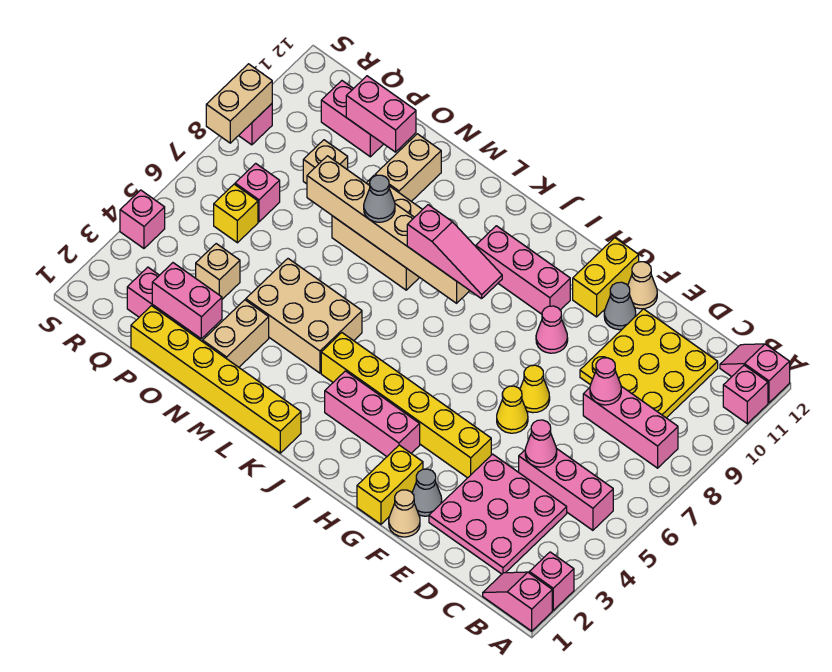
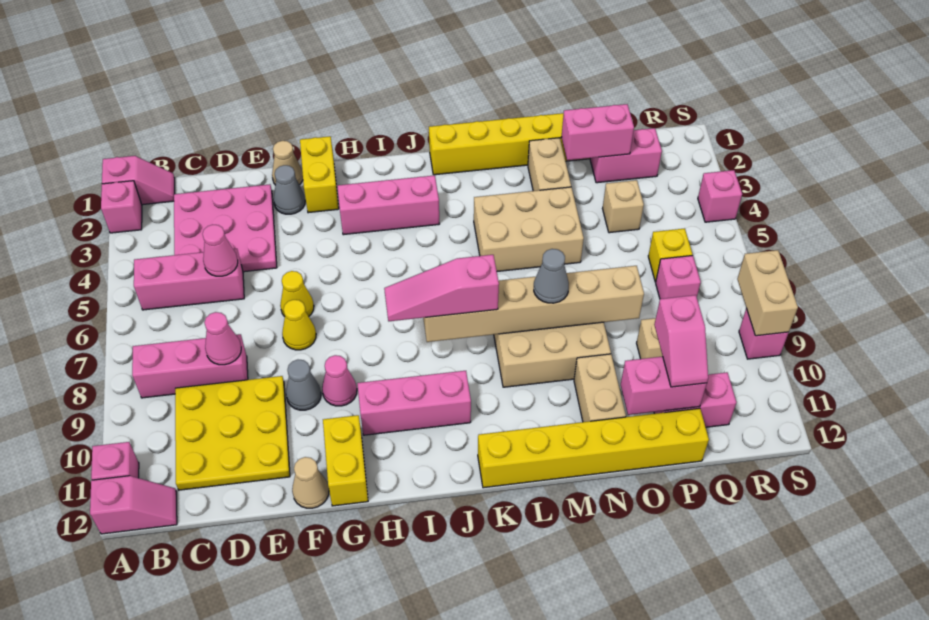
yellow 1x6 brick [321,333,491,478] -> yellow 1x6 brick moved to [478,408,709,488]
grey 1x1 cone [604,282,636,330] -> grey 1x1 cone moved to [286,360,321,410]
none -> pink 1x2 slope [654,295,708,387]

